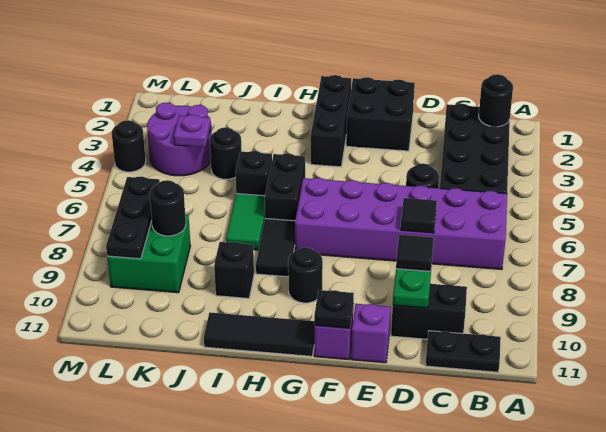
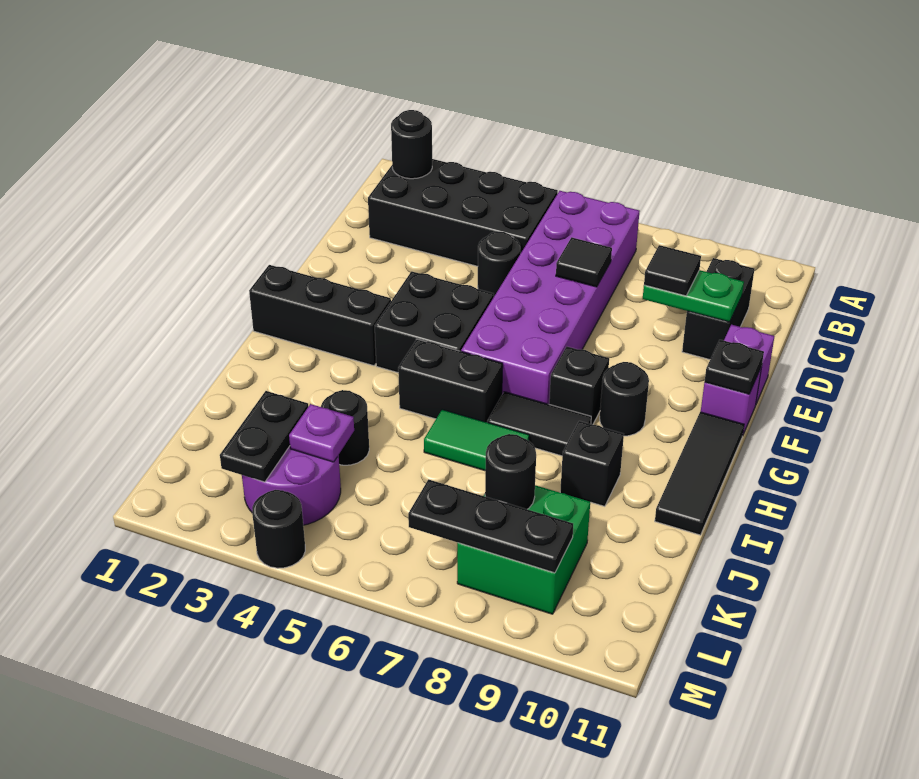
black 1x2 plate [425,331,501,372] -> black 1x2 plate moved to [220,391,308,482]
black 2x2 brick [346,77,415,151] -> black 2x2 brick moved to [375,271,494,373]
black 1x1 brick [236,151,272,196] -> black 1x1 brick moved to [549,347,609,425]

